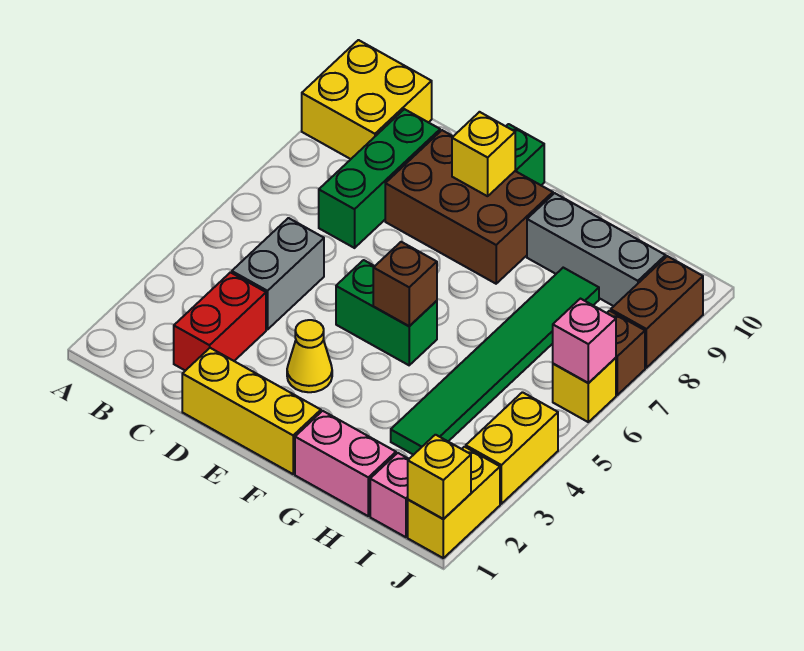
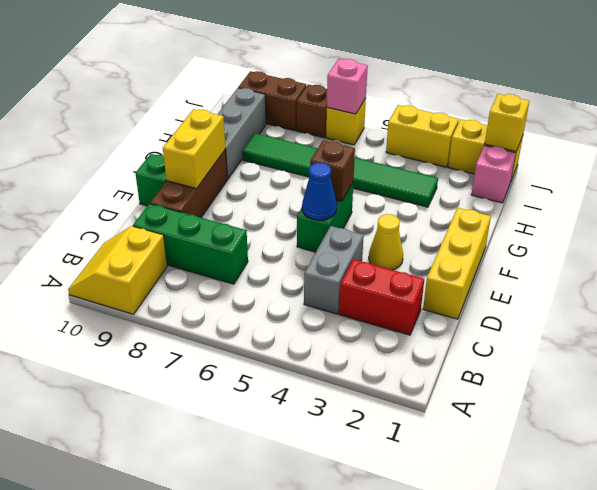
yellow 2x2 brick [302,40,432,159] -> yellow 2x2 slope [68,226,167,314]
grey 1x2 brick [232,218,324,330] -> grey 1x2 brick turned to [304,226,364,314]
brown 2x3 brick [385,130,553,284] -> brown 1x3 brick [150,150,227,218]
none -> blue 1x1 cone [302,163,337,220]
yellow 1x1 brick [452,112,515,196] -> yellow 1x2 brick [163,109,225,189]
pink 1x2 brick [295,411,396,516] -> none

